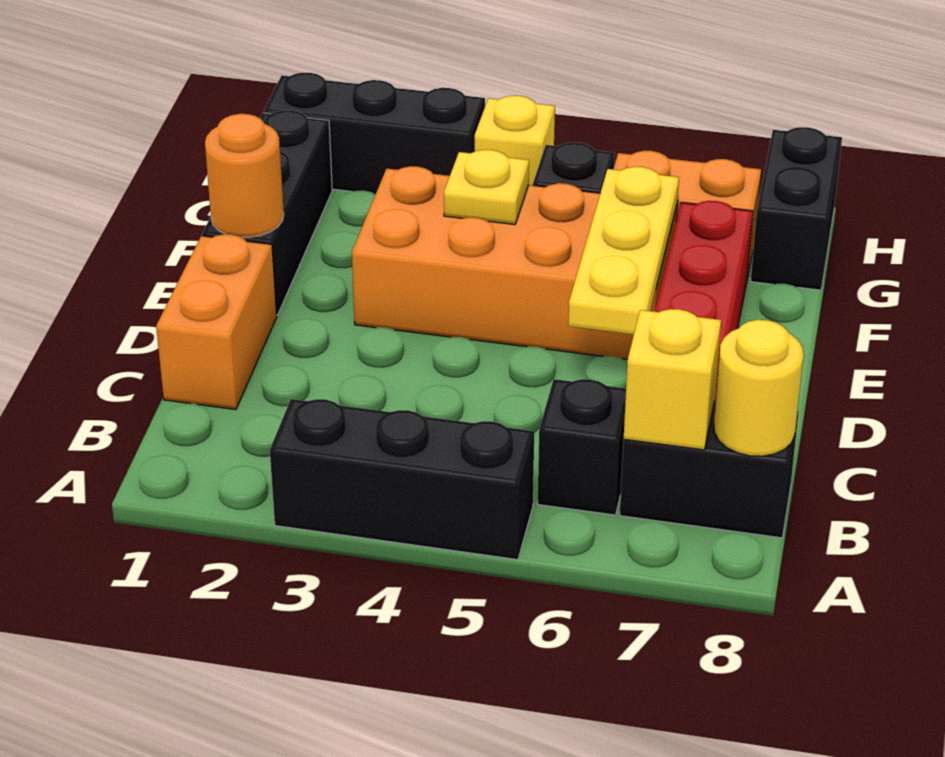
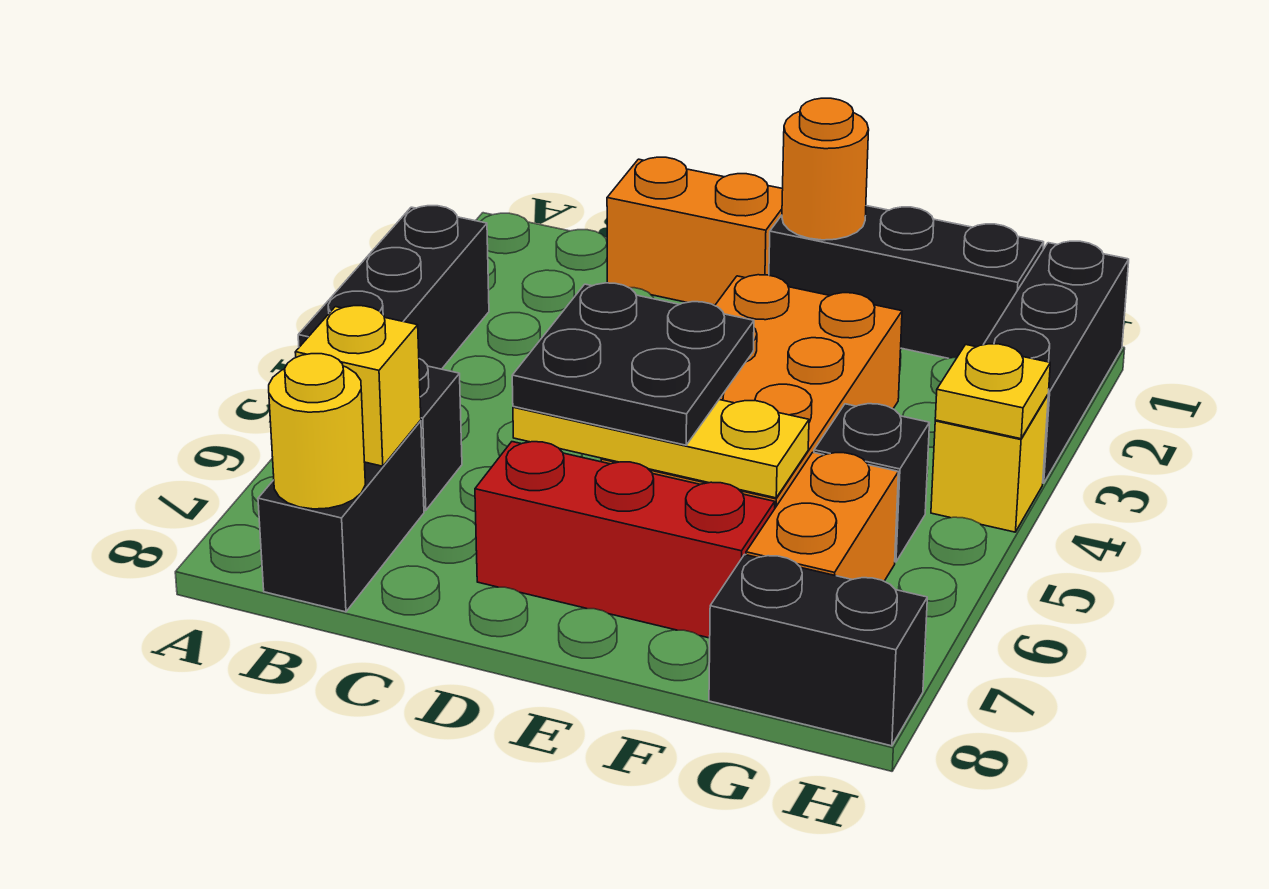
none -> black 2x2 plate [512,283,754,445]
yellow 1x1 plate [444,150,529,225] -> yellow 1x1 plate moved to [935,344,1050,439]

